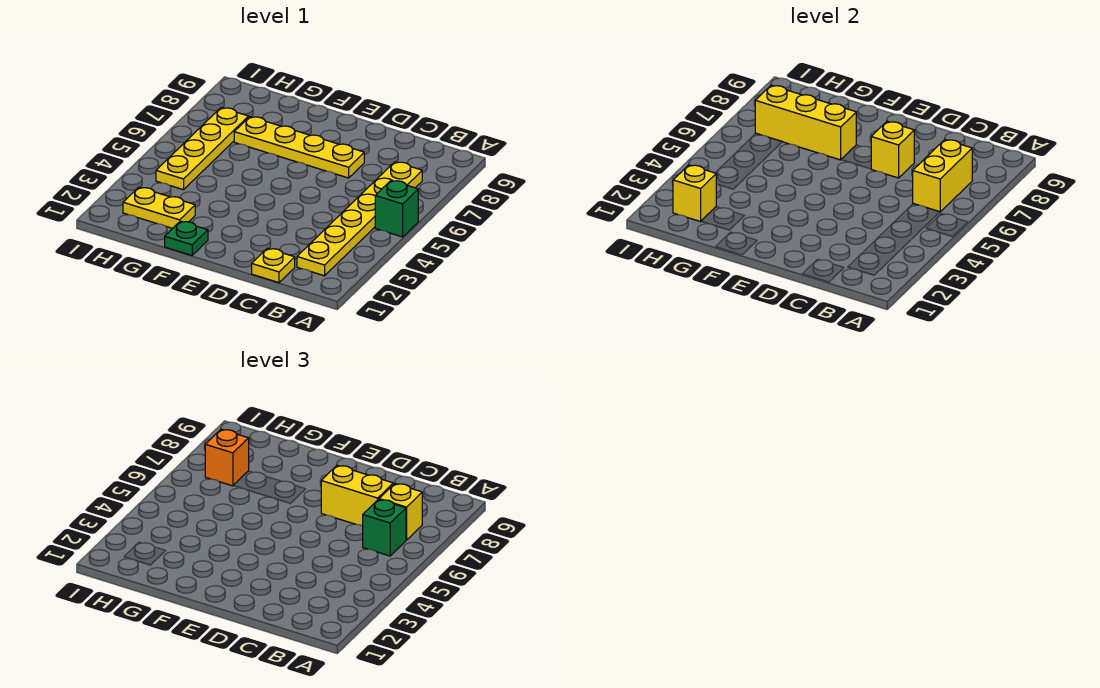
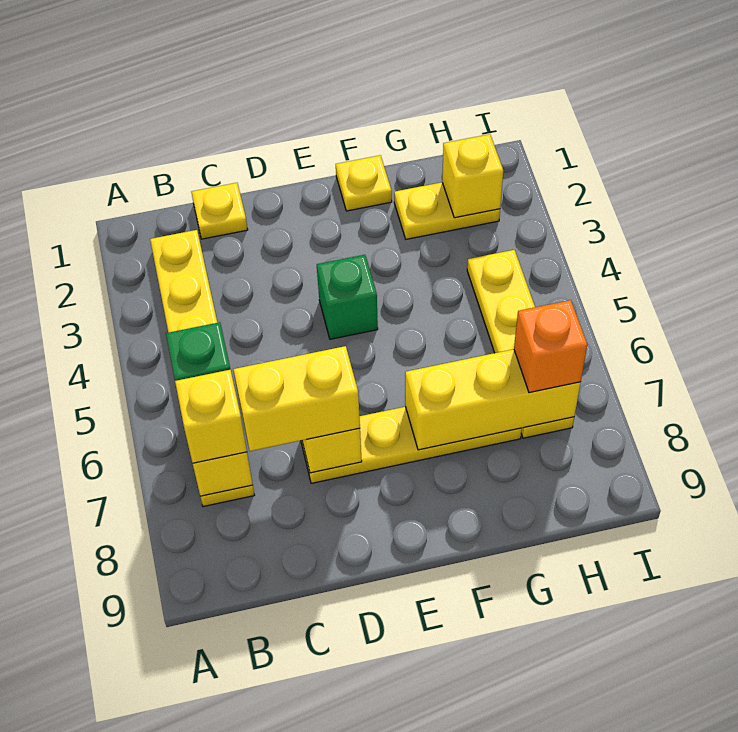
green 1x1 brick [375,180,418,237] -> green 1x1 brick moved to [317,255,378,339]
green 1x1 plate [165,221,208,255] -> yellow 1x1 plate [336,155,392,211]

